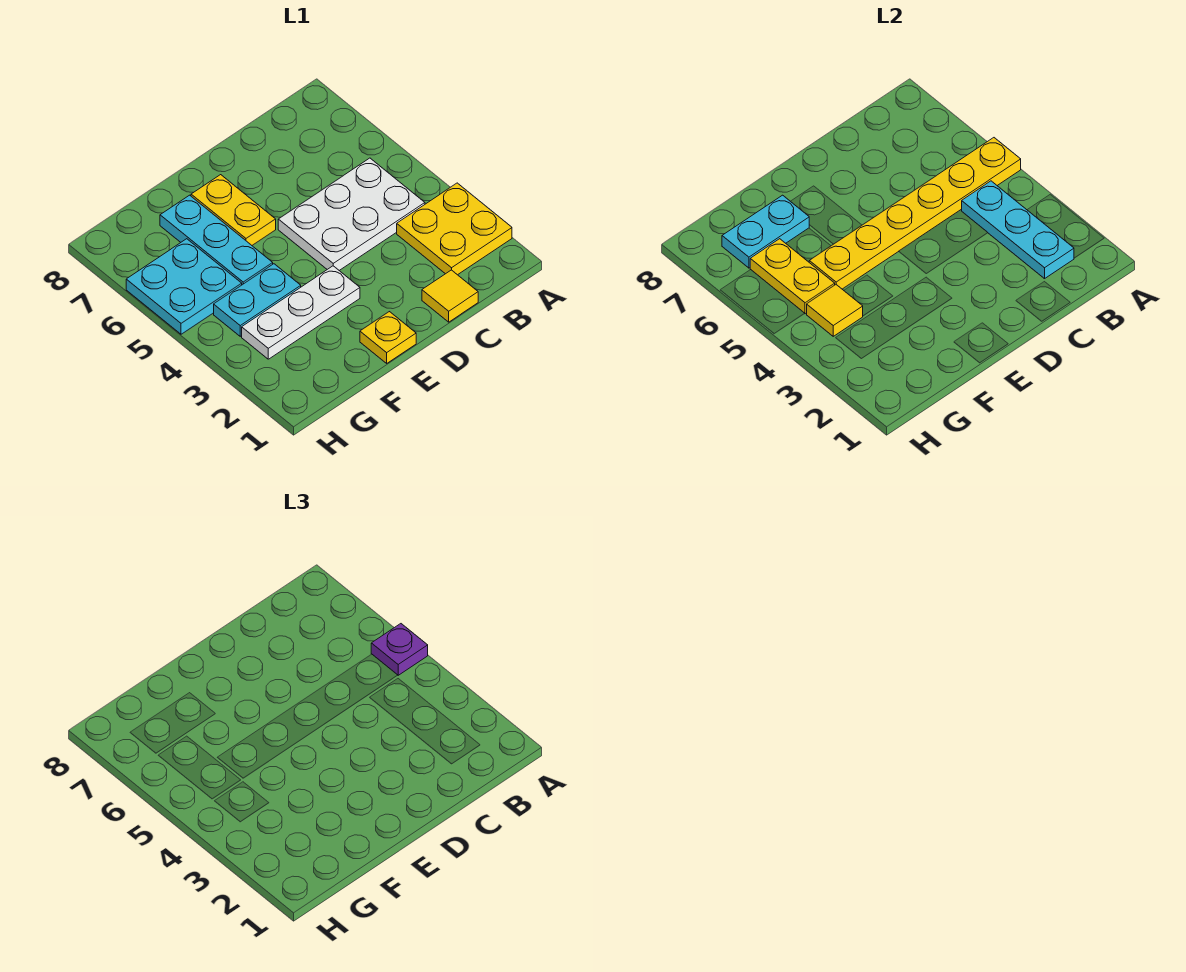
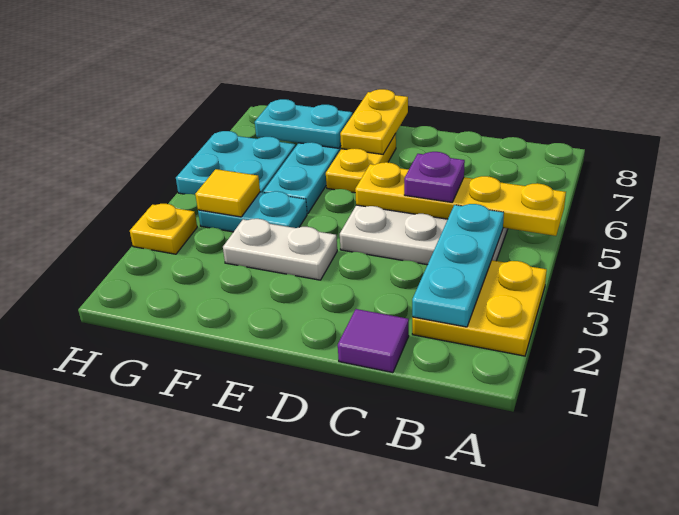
yellow 1x6 plate [809,138,1021,289] -> yellow 1x4 plate [355,162,566,236]
purple 1x1 plate [371,624,428,675] -> purple 1x1 plate moved to [404,152,465,202]
yellow 1x1 tile [422,270,478,322] -> purple 1x1 tile [338,309,409,373]
yellow 1x1 plate [360,312,416,363] -> yellow 1x1 plate moved to [130,204,197,254]
white 1x3 plate [242,266,360,359] -> white 1x2 plate [223,219,337,280]
yellow 1x2 plate [750,239,835,314] -> yellow 1x2 plate moved to [340,89,408,154]

